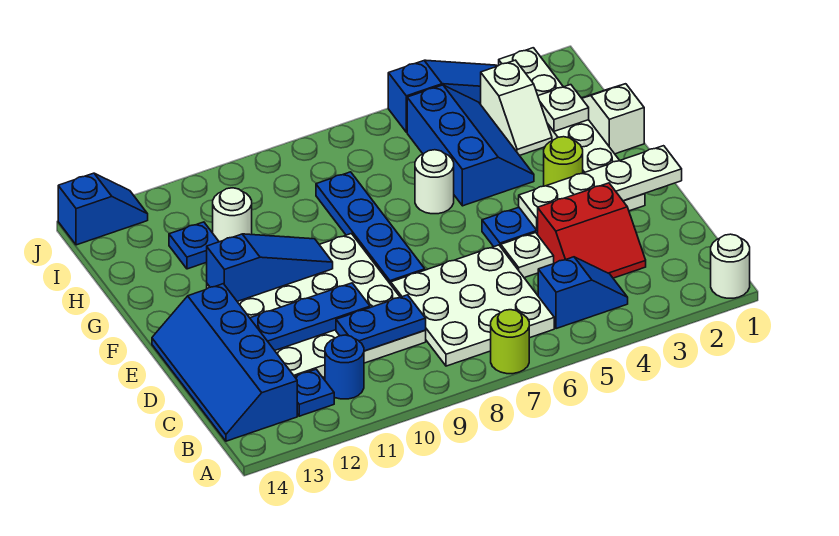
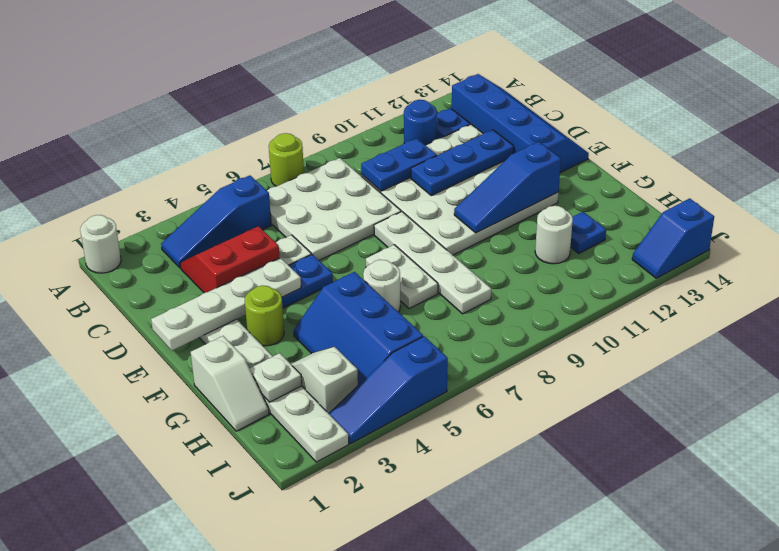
blue 1x2 slope [538,257,628,329] -> blue 1x3 slope [161,175,271,268]
blue 1x4 plate [316,172,425,284] -> white 1x4 plate [374,212,491,314]
none -> white 1x2 plate [366,245,438,309]

